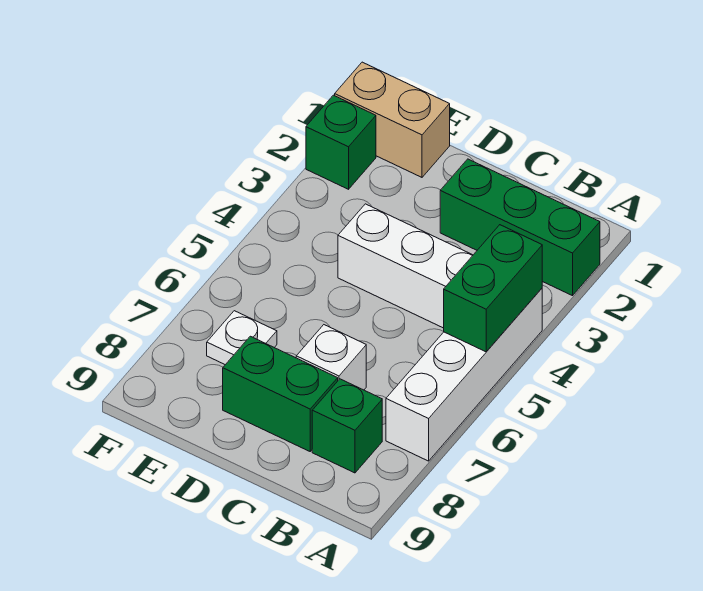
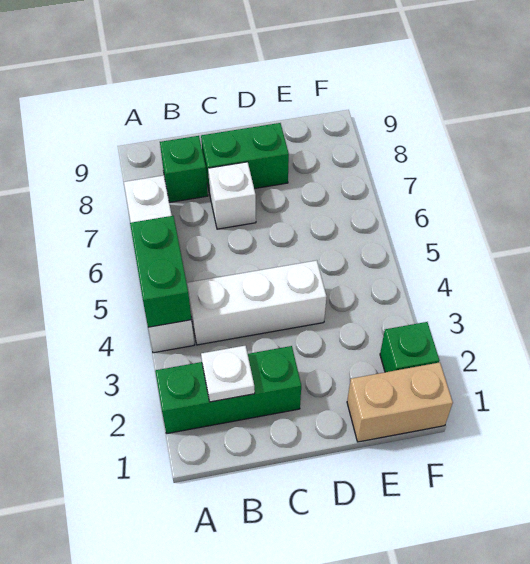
white 1x1 plate [207,311,277,365] -> white 1x1 plate moved to [201,346,255,402]

